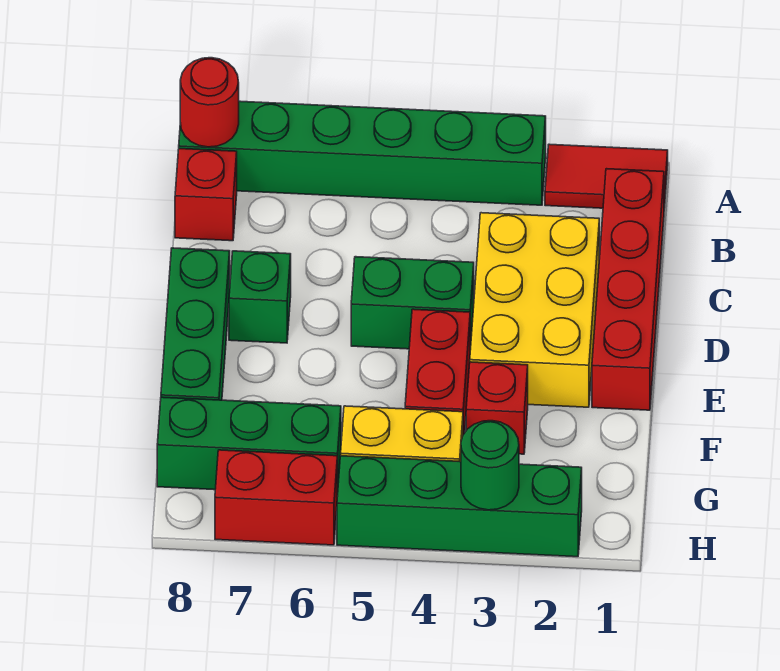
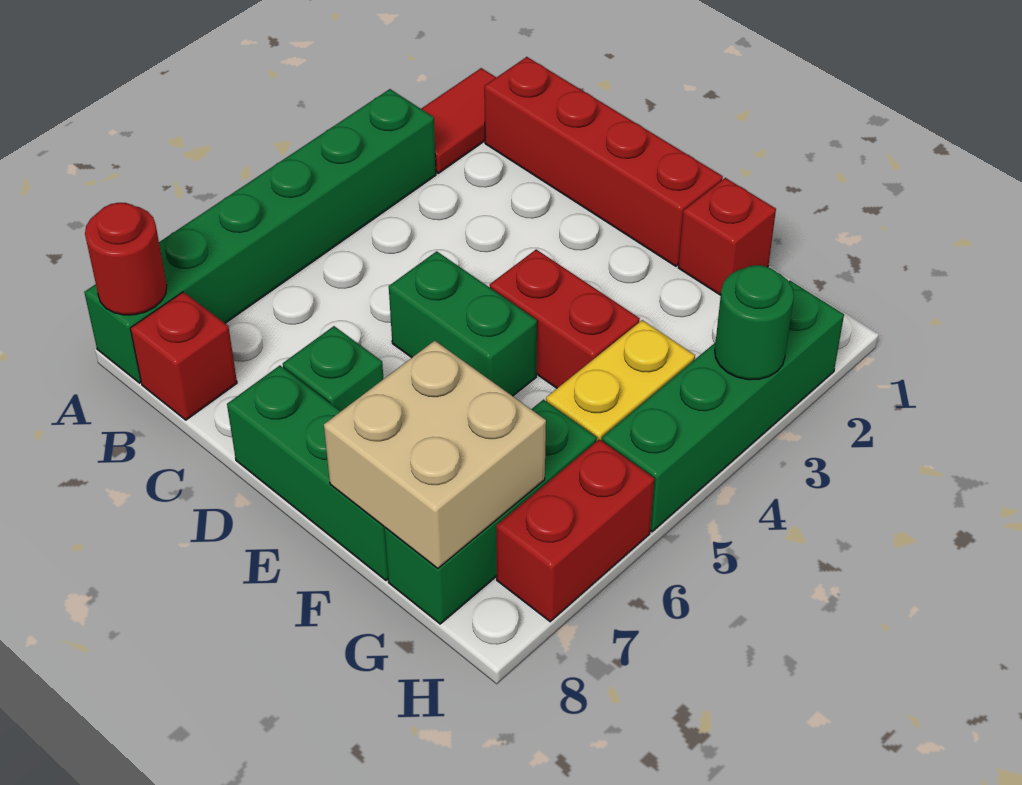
yellow 2x3 brick [470,213,599,407] -> none
green 1x2 brick [351,257,474,350] -> green 1x2 brick turned to [389,251,537,396]
red 1x1 brick [466,362,528,454] -> red 1x1 brick moved to [678,178,776,295]
none -> tan 2x2 brick [324,341,546,568]

